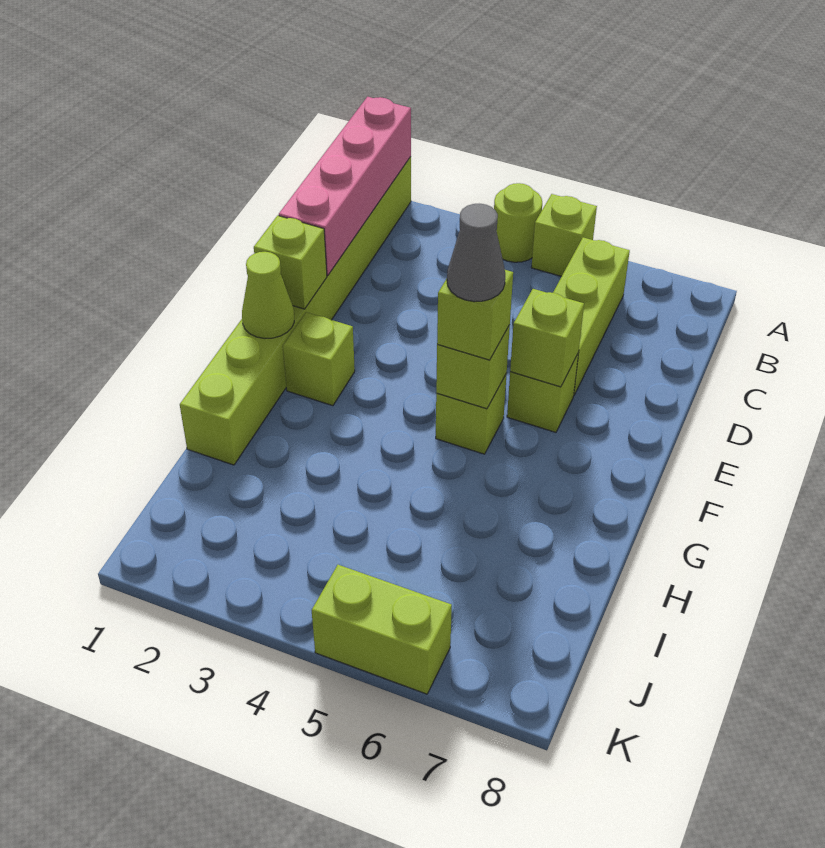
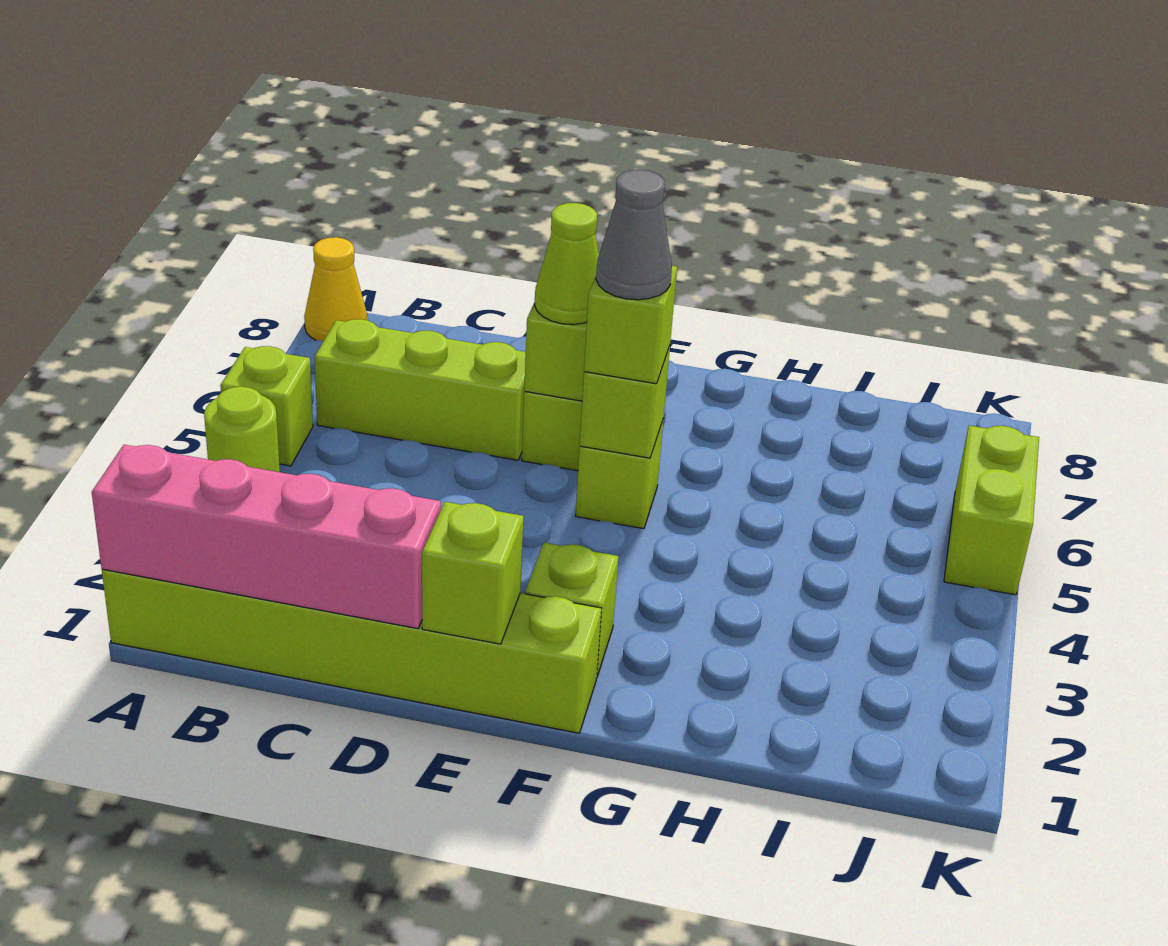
lime 1x8 brick [180,157,411,465] -> lime 1x6 brick [102,569,601,733]
none -> yellow 1x1 cone [304,237,368,341]
lime 1x1 cone [242,252,294,339] -> lime 1x1 cone moved to [535,203,599,324]

